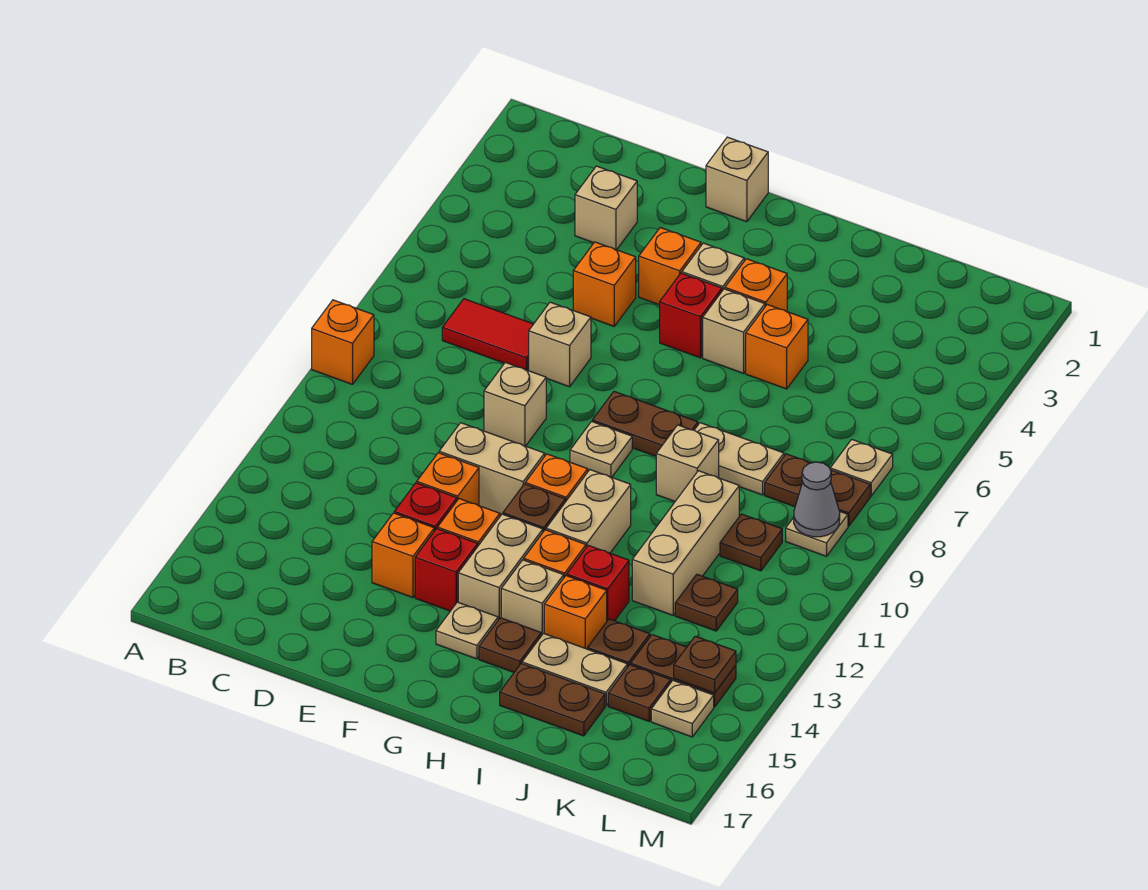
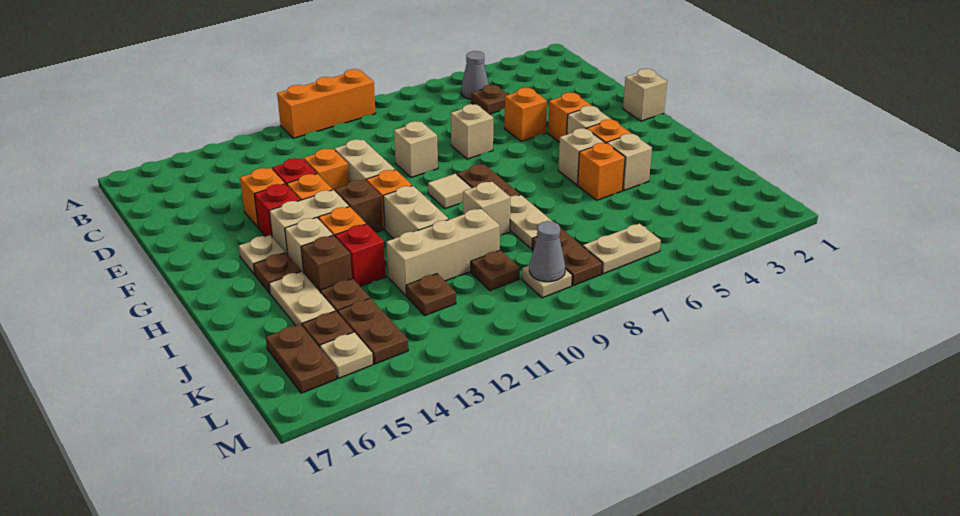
orange 1x1 brick [312,300,374,384] -> orange 1x3 brick [277,69,376,138]
none -> grey 1x1 cone [461,51,489,99]
red 1x2 tile [442,299,533,370] -> none
tan 1x1 brick [575,166,637,250] -> tan 1x1 brick moved to [607,134,652,190]
red 1x1 brick [660,273,722,358] -> none
tan 1x1 plate [570,422,632,477] -> tan 1x1 tile [428,174,472,209]
tan 1x2 brick [546,470,631,553] -> tan 1x2 brick turned to [383,186,449,239]
orange 1x1 brick [544,576,607,649] -> brown 1x1 brick [301,235,352,292]
brown 1x2 plate [500,664,605,736] -> brown 1x2 plate moved to [266,324,337,393]
tan 1x1 plate [830,439,893,496] -> tan 1x2 plate [583,224,661,274]
brown 1x1 plate [674,636,736,693] -> brown 1x1 plate moved to [472,85,508,114]

